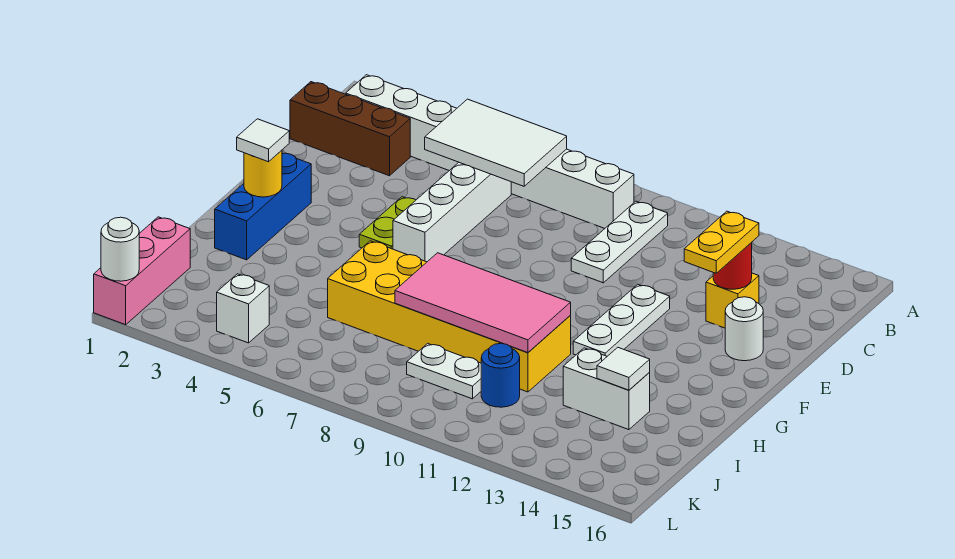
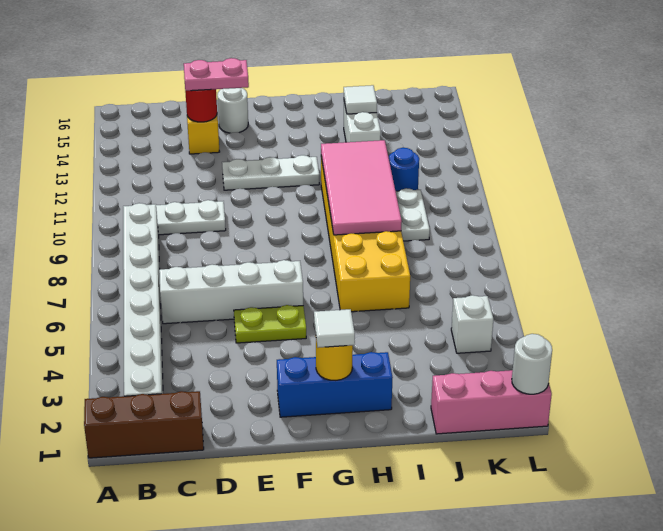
white 2x3 tile [425,99,567,186] -> none
brown 1x3 brick [290,82,410,176] -> brown 1x3 brick turned to [84,391,204,458]
yellow 1x2 plate [684,211,759,273] -> pink 1x2 plate [184,58,249,91]

